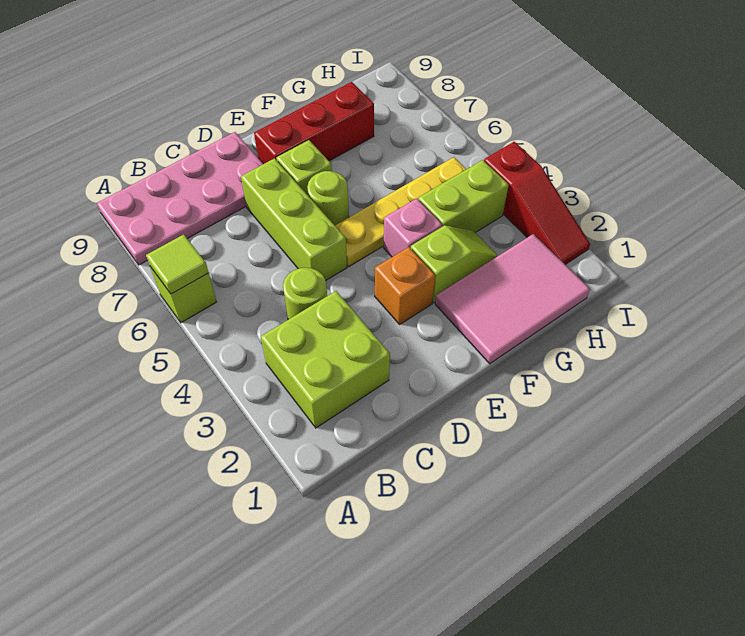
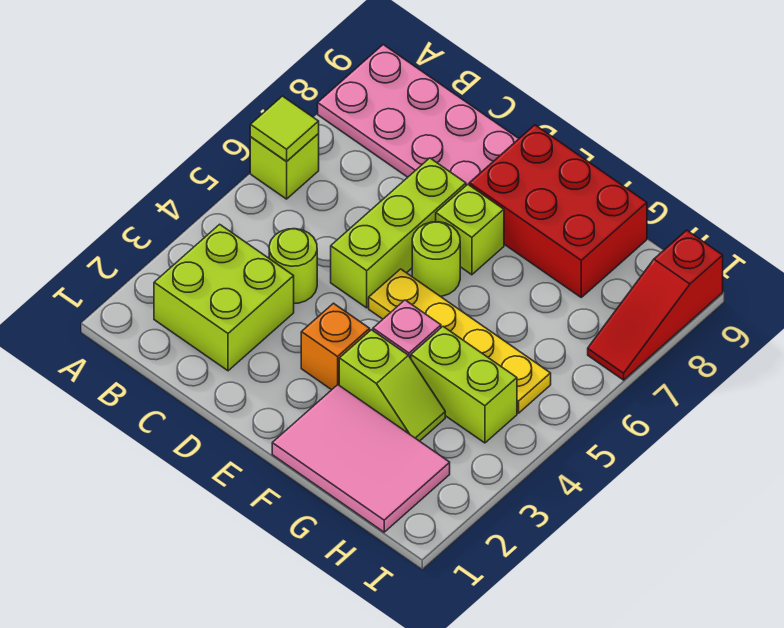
red 1x3 brick [254,82,374,164] -> red 2x3 brick [469,125,647,297]
red 1x3 slope [484,142,590,264] -> red 1x3 slope moved to [588,230,723,380]

